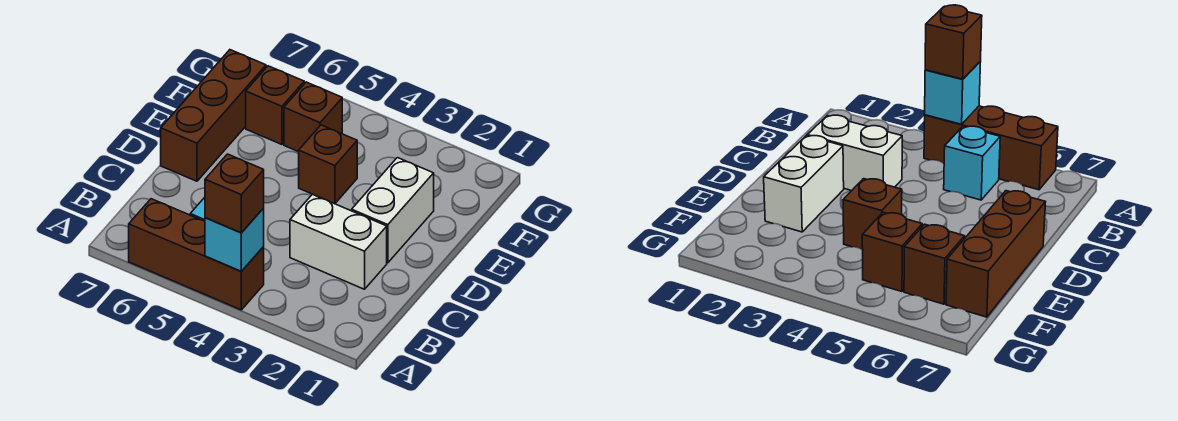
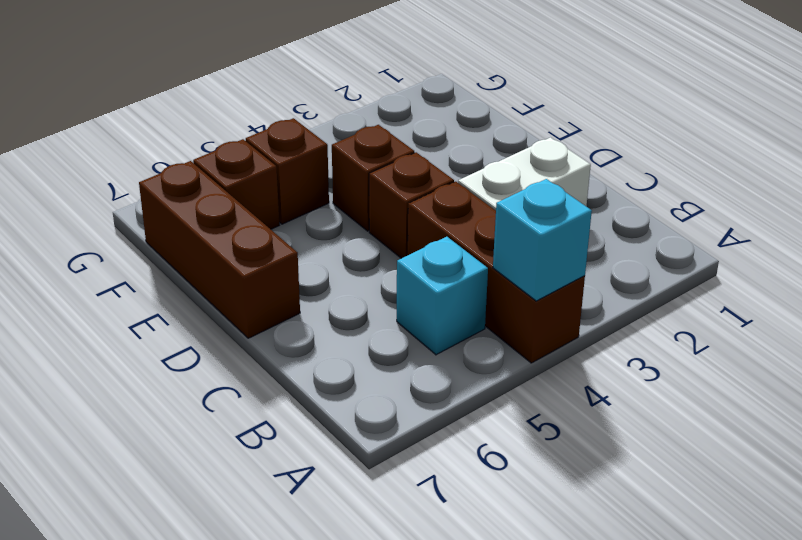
brown 1x3 brick [129,199,264,310] -> brown 1x3 brick turned to [408,182,585,363]
brown 1x1 brick [205,154,264,233] -> brown 1x1 brick moved to [369,152,454,258]
white 1x2 brick [352,158,434,263] -> none

